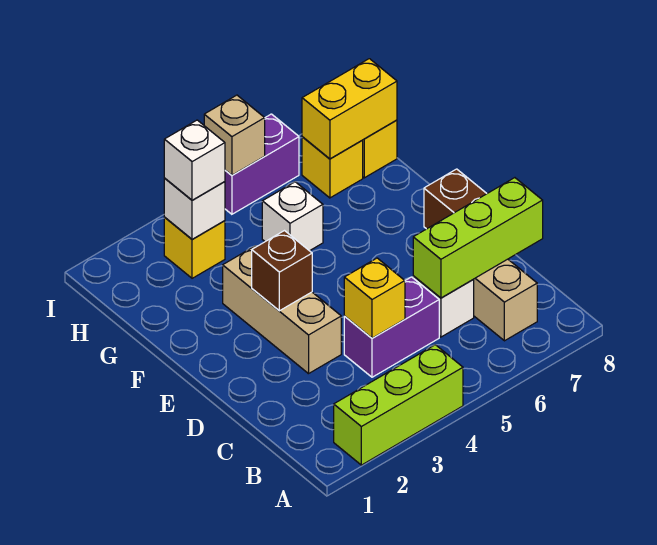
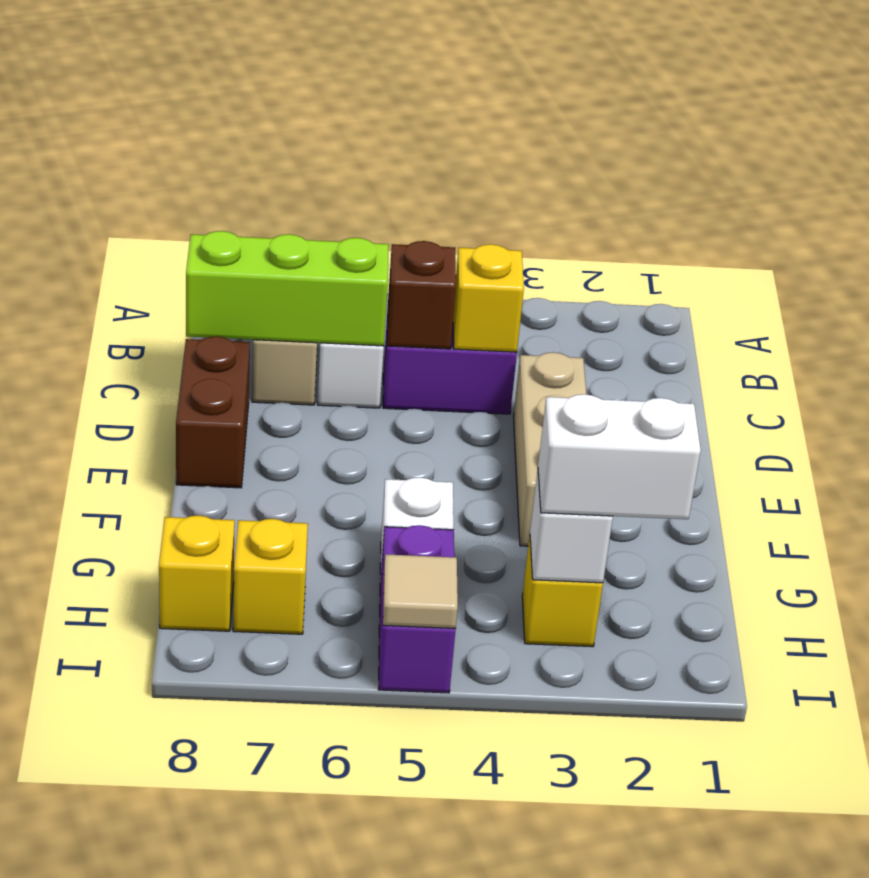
lime 1x3 brick [334,345,463,465] -> none
brown 1x1 brick [252,231,312,311] -> brown 1x1 brick moved to [387,241,456,349]
white 1x1 brick [164,120,225,200] -> white 1x2 brick [538,394,701,519]
yellow 1x2 brick [302,59,397,159] -> none
purple 1x2 brick [225,114,299,214] -> purple 1x2 brick turned to [378,525,456,693]
tan 1x1 brick [204,95,265,175] -> tan 1x1 tile [383,554,458,628]

